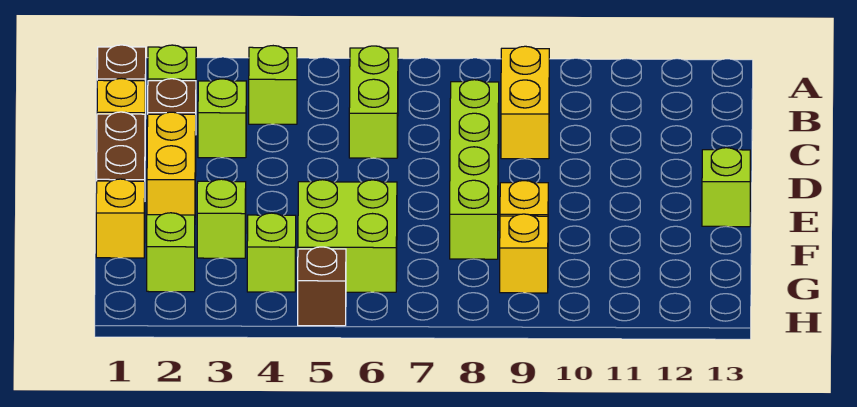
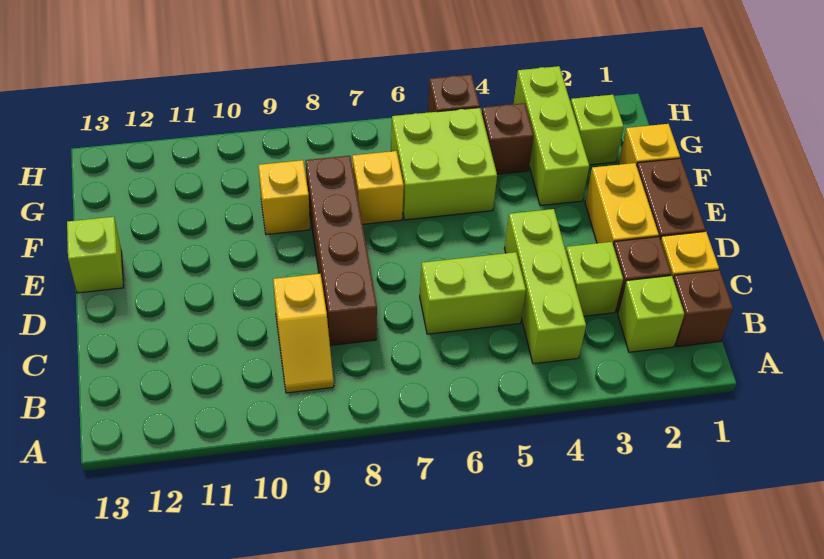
lime 1x1 brick [249,46,297,124] -> lime 1x3 brick [504,209,586,364]
lime 1x2 brick [349,46,398,158] -> lime 1x2 brick turned to [420,252,526,334]
yellow 1x2 brick [501,46,549,159] -> yellow 1x2 slope [273,274,334,393]
lime 1x4 brick [450,80,499,259] -> brown 1x4 brick [306,156,377,345]
lime 1x1 brick [197,179,246,258] -> lime 1x3 brick [514,66,589,206]
lime 1x1 brick [247,213,296,292] -> brown 1x1 brick [482,103,534,174]
yellow 1x1 brick [500,214,548,293] -> yellow 1x1 brick moved to [352,151,404,224]

